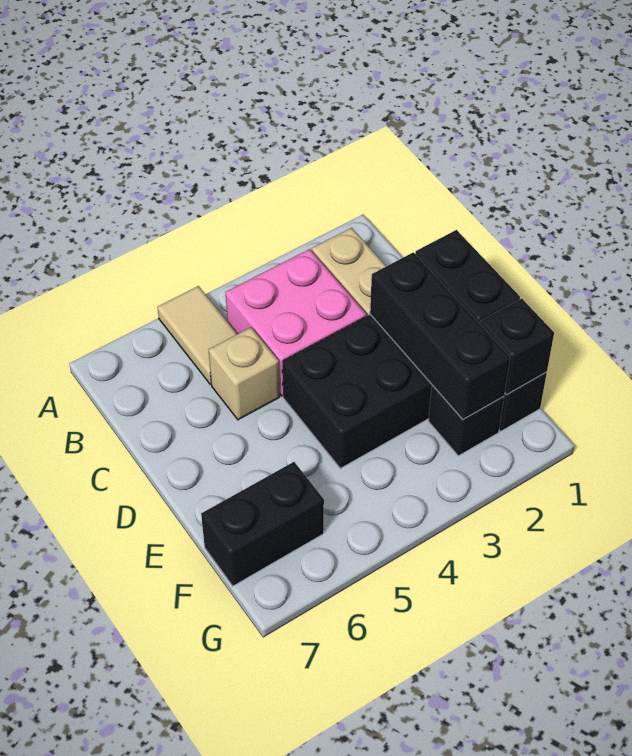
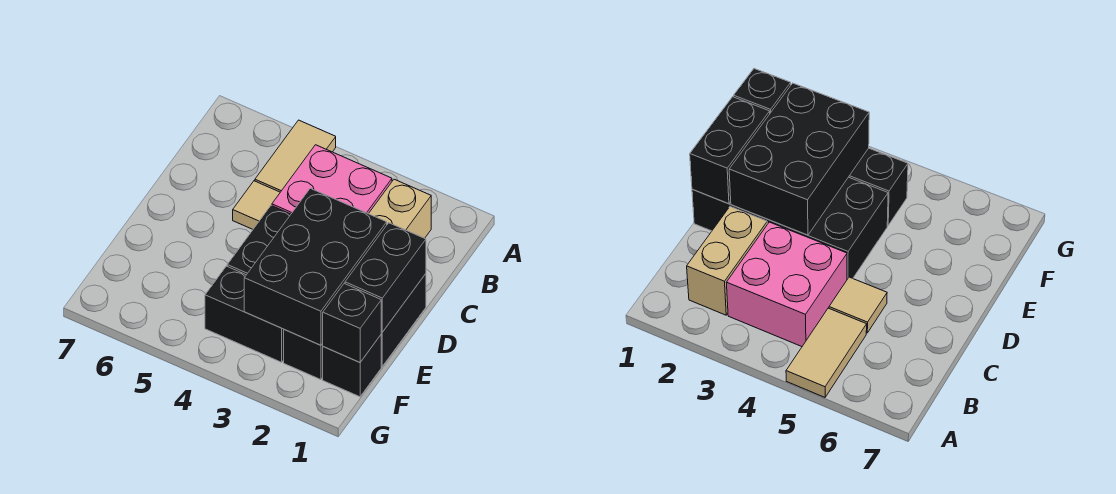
tan 1x1 brick [209,327,280,420] -> tan 1x1 tile [233,181,280,229]
black 1x3 brick [370,252,510,419] -> black 2x3 brick [244,188,387,345]
black 1x2 brick [201,462,324,586] -> black 1x2 brick moved to [205,266,284,362]

